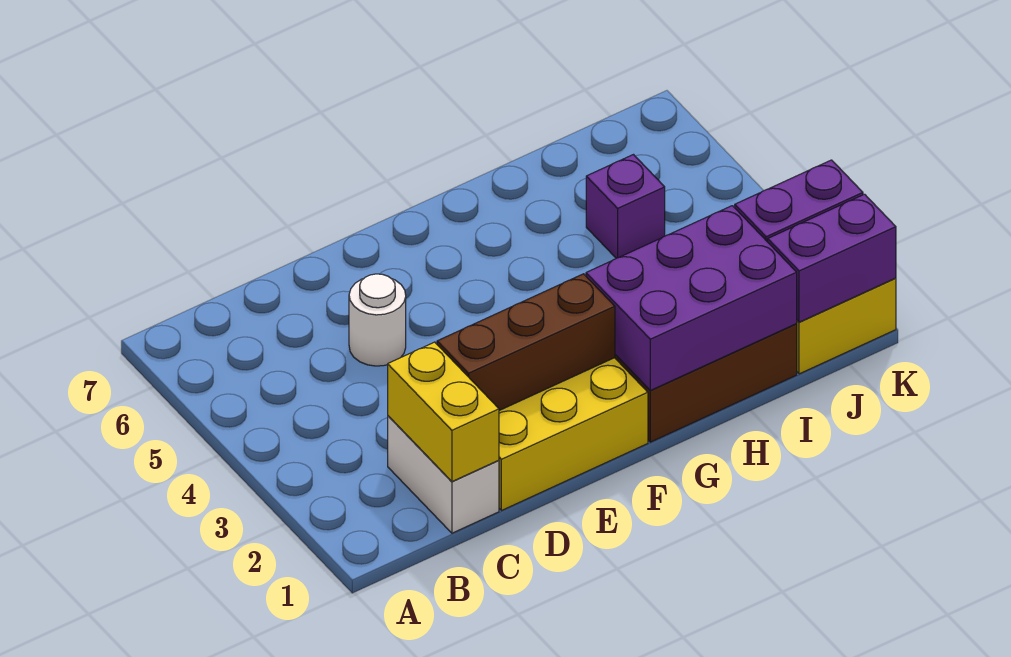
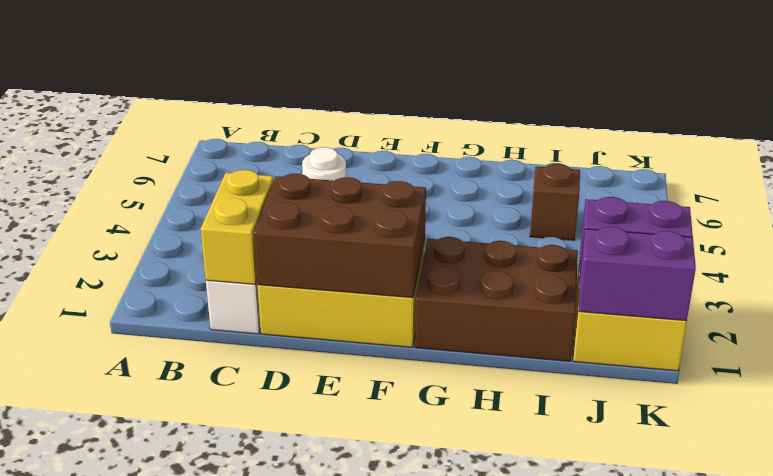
brown 1x3 brick [437,274,615,411] -> brown 2x3 brick [254,174,426,298]
purple 2x3 brick [586,206,797,390] -> none
purple 1x1 brick [586,155,665,258] -> brown 1x1 brick [530,164,580,240]

